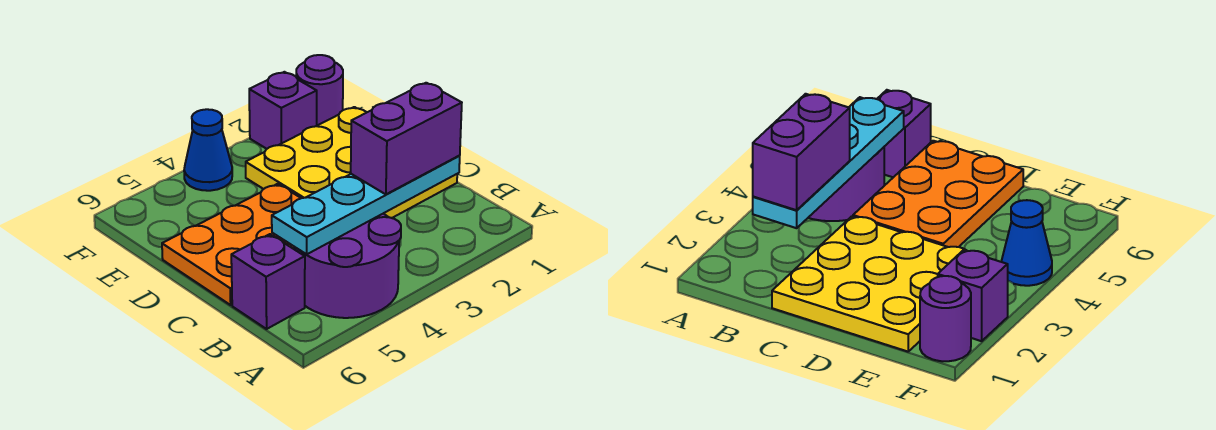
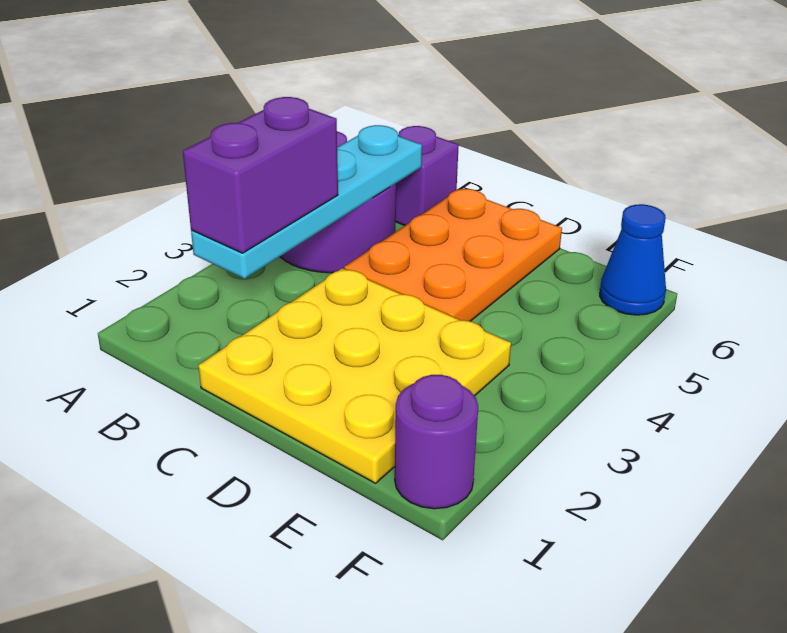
purple 1x1 brick [249,72,317,149] -> none
blue 1x1 cone [184,109,232,191] -> blue 1x1 cone moved to [600,204,666,315]

